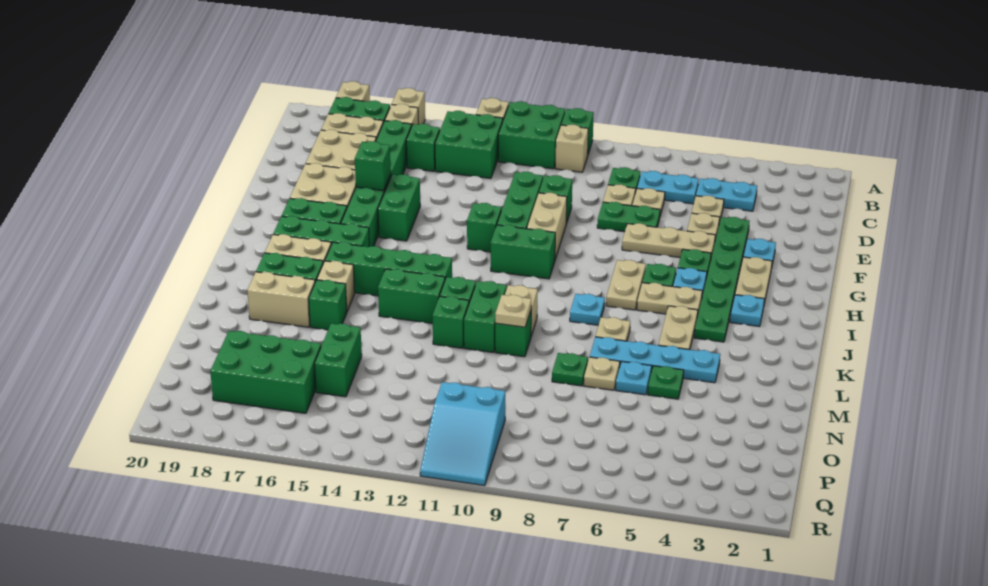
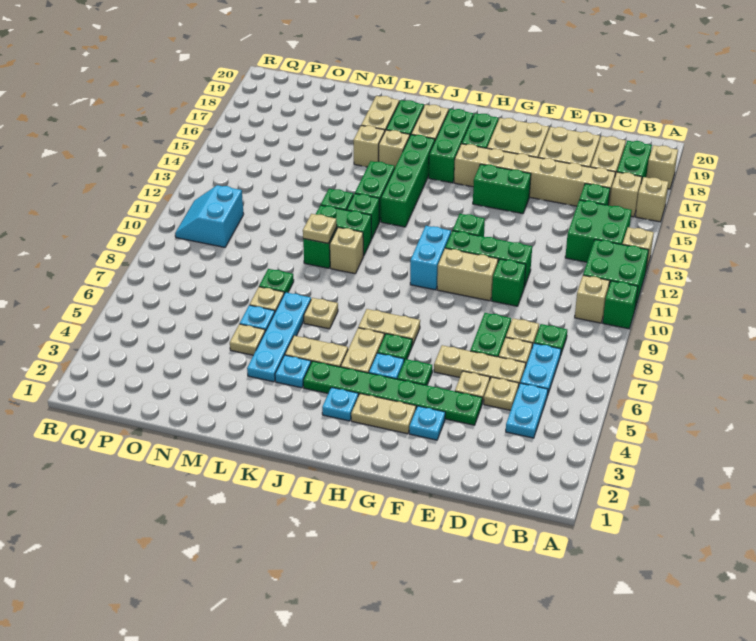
green 1x6 brick [341,120,411,246] -> tan 1x6 brick [454,144,615,206]
tan 1x3 plate [622,223,715,258] -> tan 1x3 plate turned to [434,345,526,388]
green 1x1 brick [355,141,391,191] -> none
green 1x2 brick [491,225,555,279] -> cyan 1x2 brick [410,226,451,290]
cyan 1x1 plate [570,294,605,325] -> cyan 1x1 plate moved to [275,355,311,388]
green 1x1 brick [309,280,347,330] -> tan 1x1 brick [353,126,385,167]
green 1x1 plate [648,366,684,399] -> tan 1x1 plate [230,324,265,355]
green 1x2 brick [314,323,362,397] -> none
green 2x3 brick [210,331,321,413] -> none
cyan 2x3 slope [420,382,505,486] -> cyan 2x2 slope [175,185,244,247]

